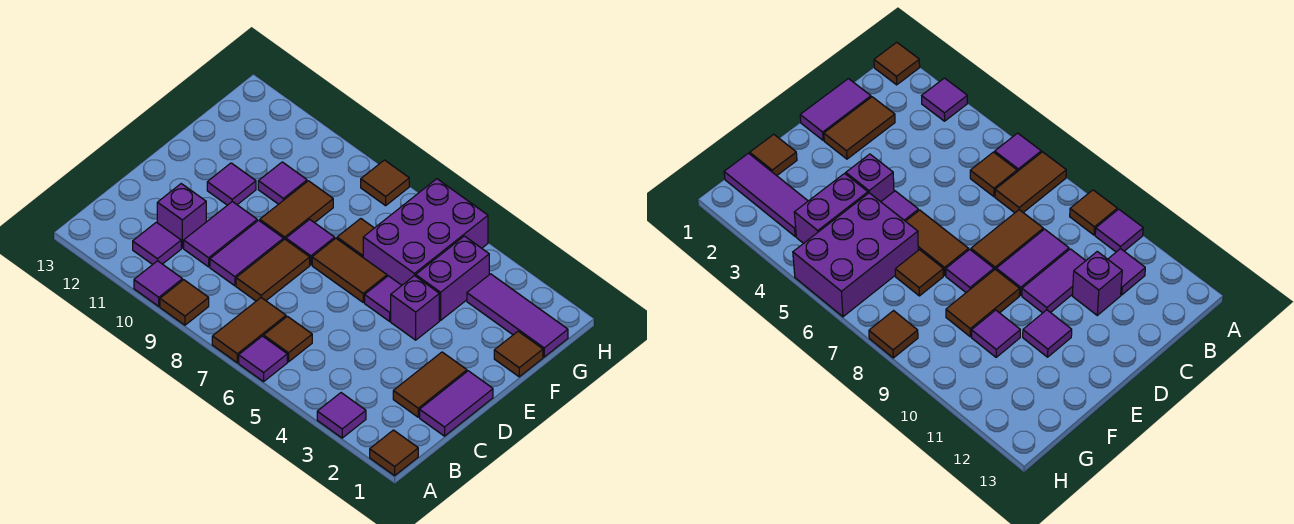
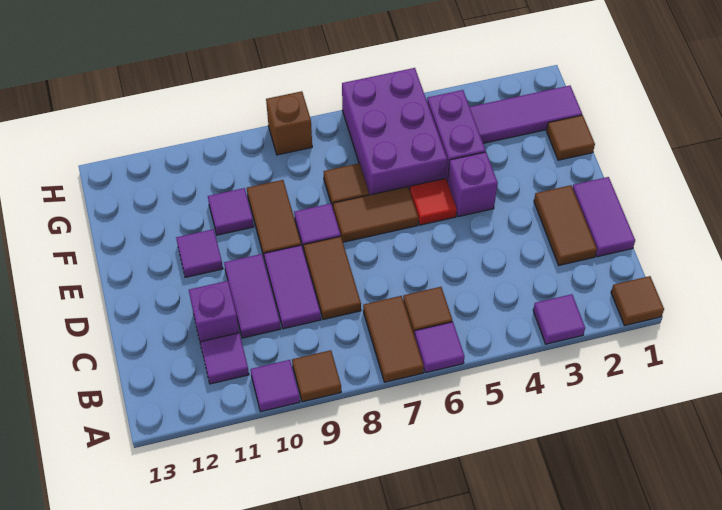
purple 1x1 tile [365,276,402,321] -> red 1x1 tile [410,178,457,225]
brown 1x1 tile [361,160,409,206] -> brown 1x1 brick [266,91,312,155]

